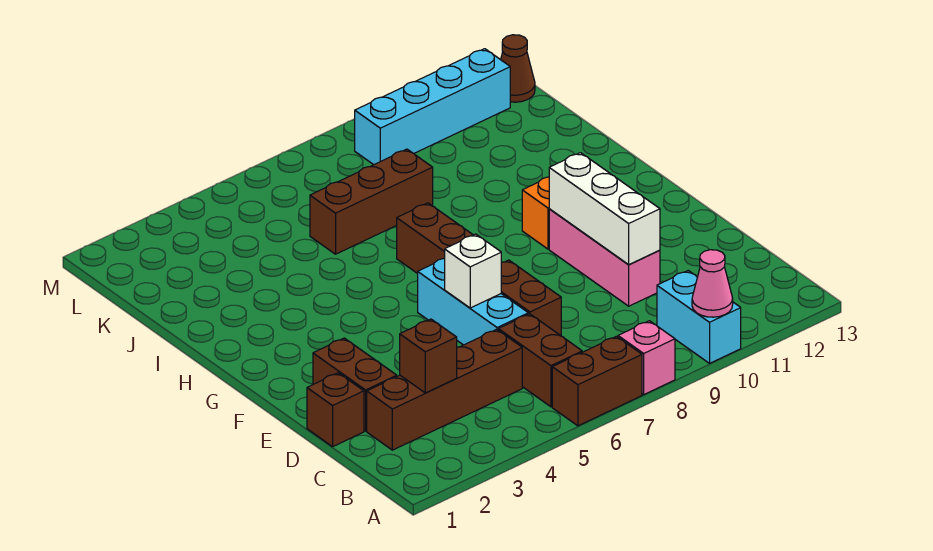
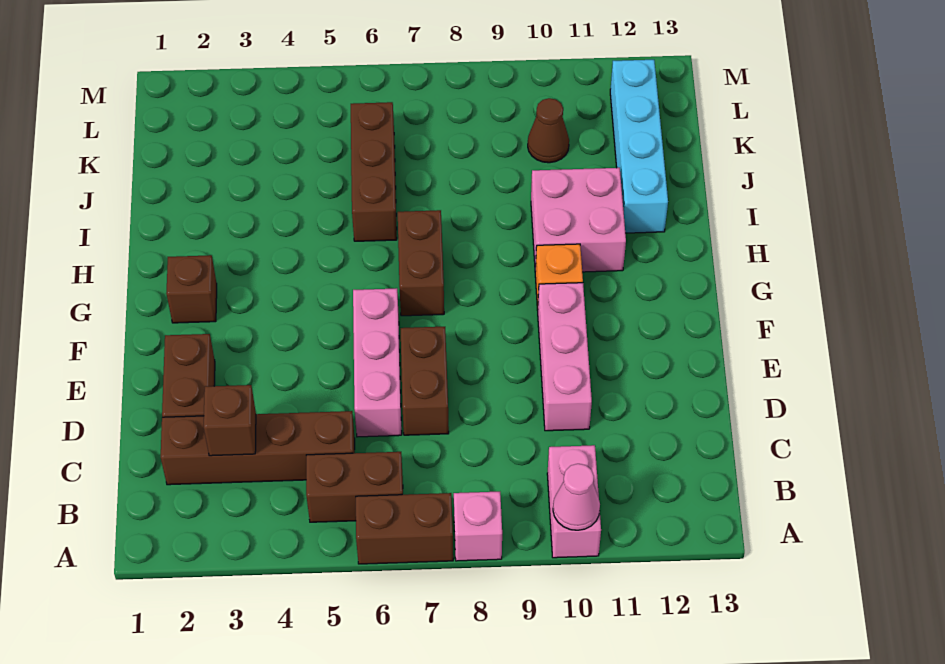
cyan 1x2 brick [657,271,741,363] -> pink 1x2 brick [547,445,601,558]
brown 1x2 brick [498,314,582,407] -> brown 1x2 brick turned to [306,452,403,522]
brown 1x1 brick [307,373,364,447] -> brown 1x1 brick moved to [166,255,217,323]
cyan 1x3 brick [418,258,528,345] -> pink 1x3 brick [353,288,402,437]
white 1x3 brick [549,153,660,264] -> none
white 1x1 brick [445,234,501,308] -> none
none -> pink 2x2 brick [531,168,626,272]
brown 1x3 brick [310,149,433,254] -> brown 1x3 brick turned to [351,102,397,241]
cyan 1x4 brick [355,49,510,165] -> cyan 1x4 brick turned to [610,60,668,233]
brown 1x1 cone [501,35,535,102] -> brown 1x1 cone moved to [528,98,569,163]

